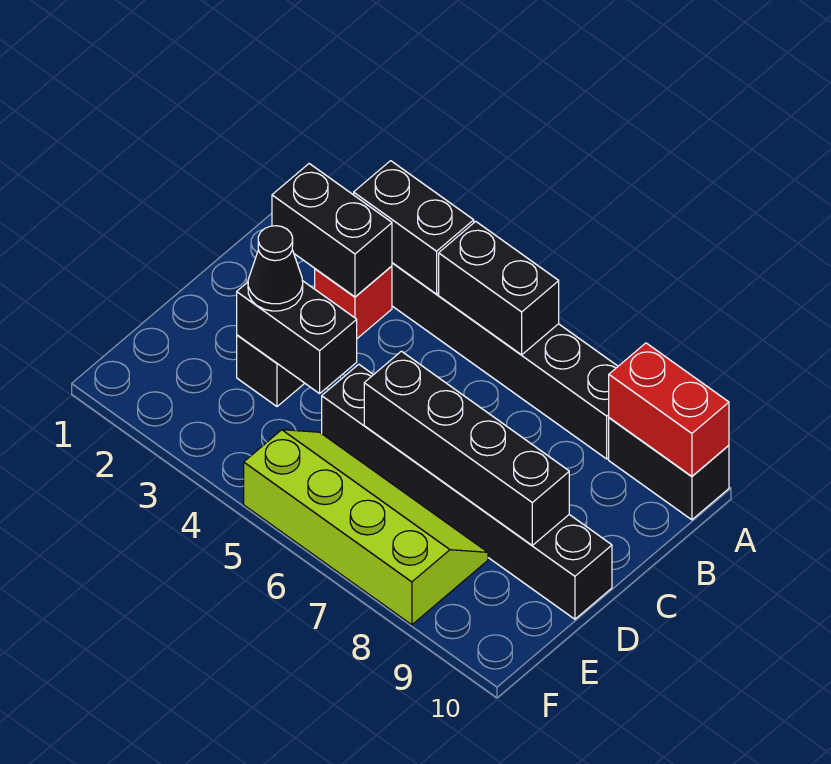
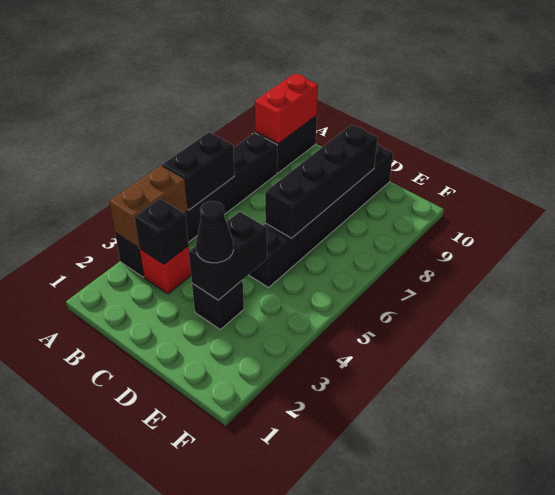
black 1x2 brick [354,161,474,294] -> brown 1x2 brick [109,165,188,248]
black 1x2 brick [272,164,392,297] -> black 1x1 brick [135,199,189,264]
lime 2x4 slope [244,430,488,625] -> none

